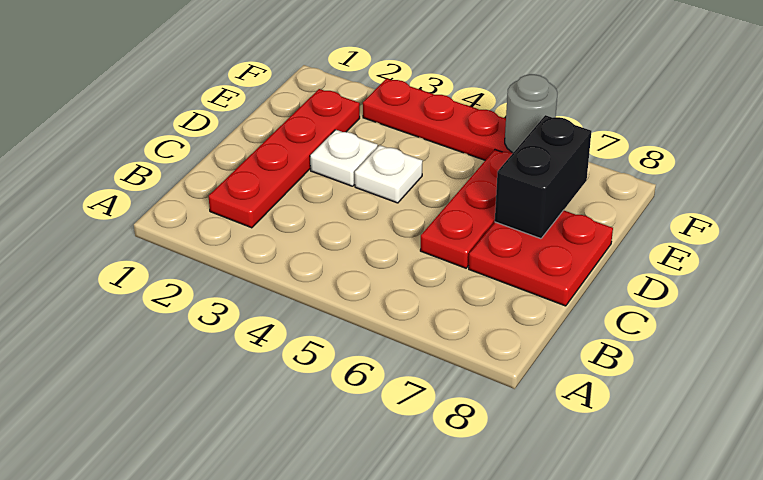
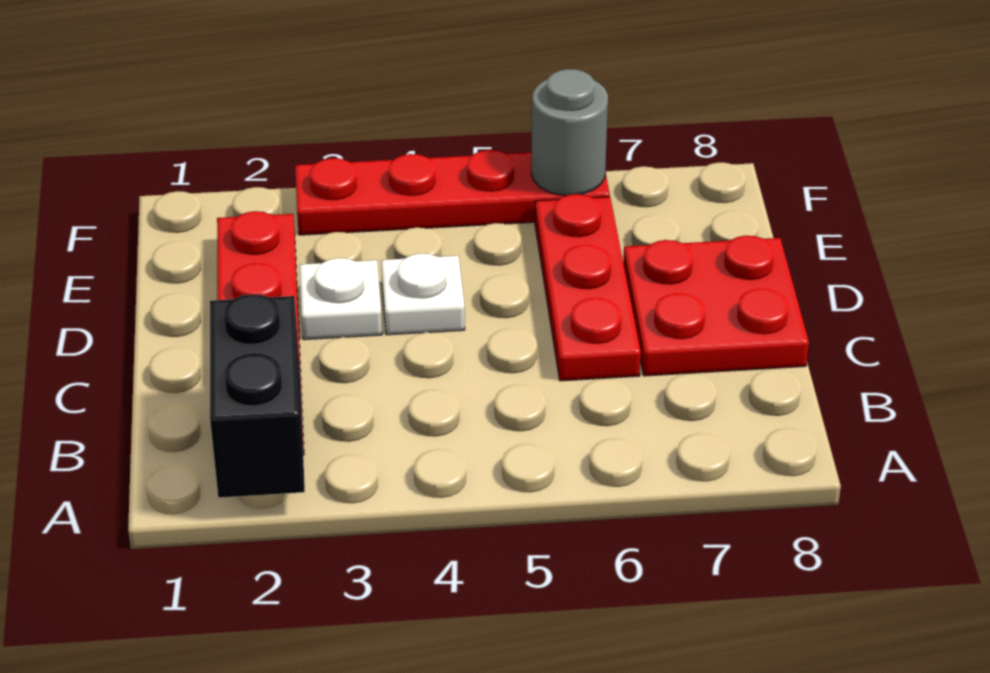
black 1x2 brick [495,115,592,239] -> black 1x2 brick moved to [210,294,305,498]

